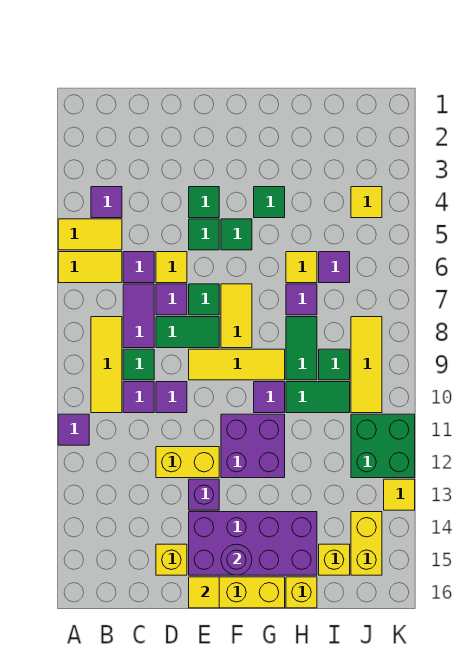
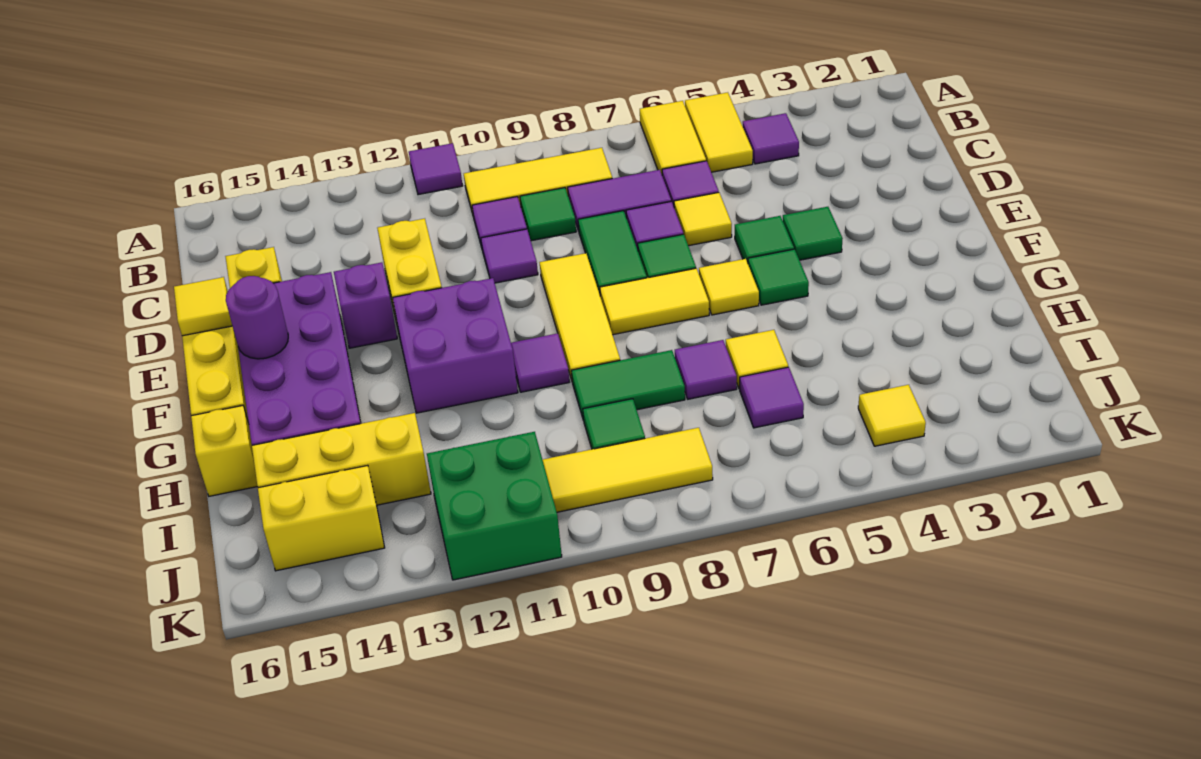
green 1x1 tile [254,187,285,218] -> none
green 1x2 tile [286,382,350,413] -> none
yellow 1x1 brick [319,544,350,575] -> yellow 1x3 brick [252,413,431,505]
yellow 1x1 tile [384,479,415,510] -> yellow 1x1 tile moved to [699,259,759,315]

